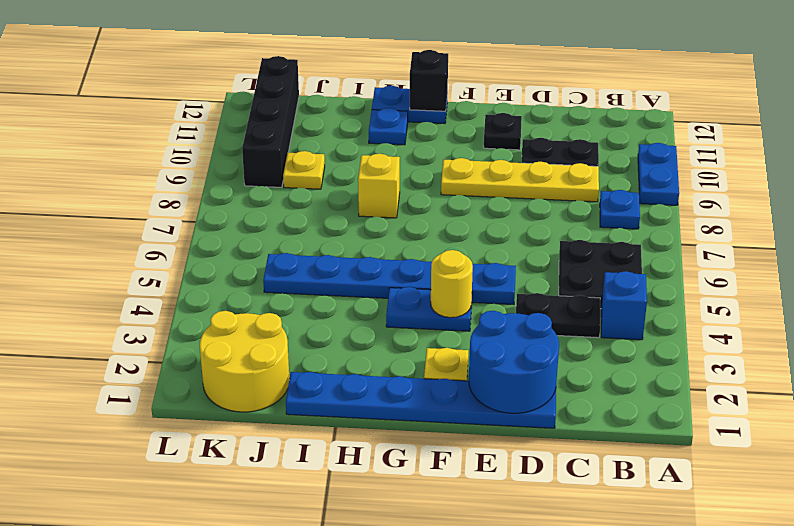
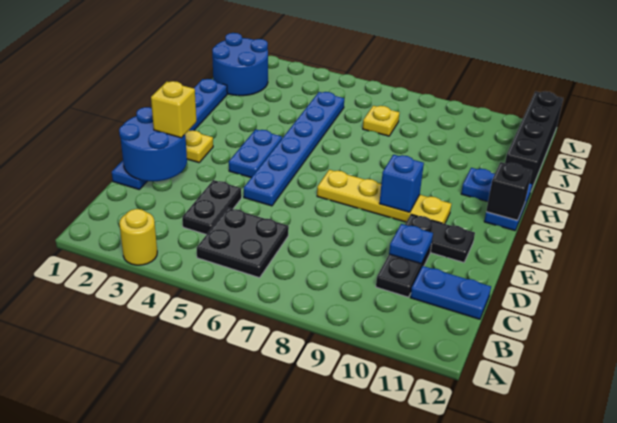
blue 1x2 plate [638,143,679,205] -> blue 1x2 plate moved to [410,266,491,319]
blue 1x1 brick [601,271,647,340] -> blue 1x1 brick moved to [379,155,424,212]
blue 1x1 plate [600,190,640,229] -> blue 1x1 plate moved to [389,224,433,264]
yellow 1x4 plate [441,158,599,202] -> yellow 1x4 plate turned to [317,170,451,224]
black 1x1 plate [484,113,522,150] -> black 1x2 plate [405,214,475,262]
yellow 1x1 round brick [431,250,473,318] -> yellow 1x1 round brick moved to [119,209,157,265]
yellow 1x1 brick [358,154,400,218] -> yellow 1x1 brick moved to [151,81,196,138]
yellow 2x2 round brick [200,311,290,412] -> blue 2x2 round brick [212,33,268,96]
yellow 1x1 plate [283,151,325,189] -> yellow 1x1 plate moved to [363,106,399,136]
black 1x4 brick [242,56,299,187] -> black 1x4 brick turned to [505,91,563,191]

